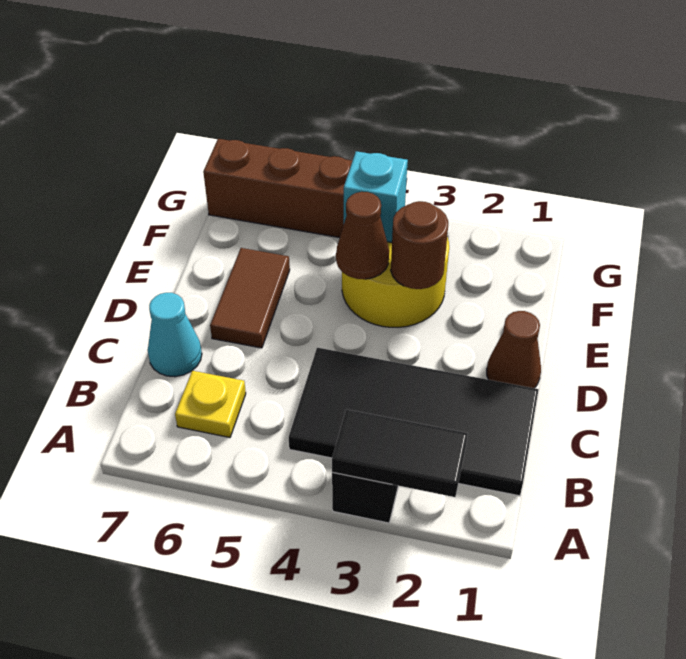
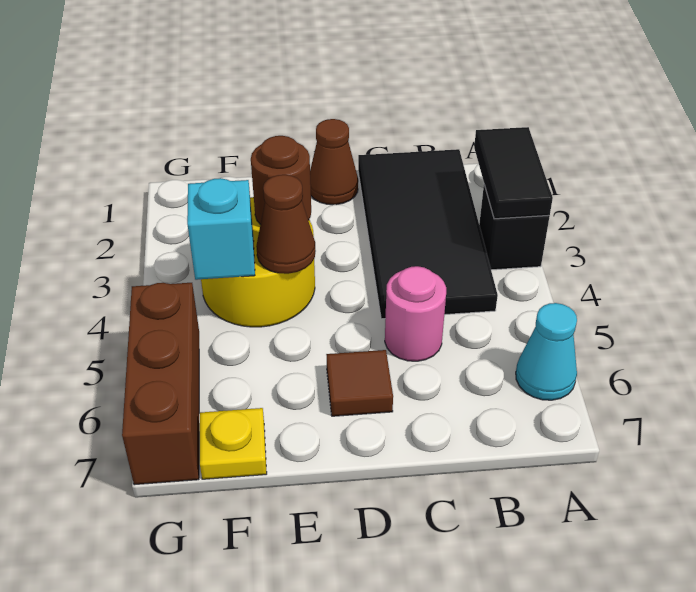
yellow 1x1 plate [175,371,246,437] -> yellow 1x1 plate moved to [200,408,267,479]
none -> pink 1x1 round brick [385,266,446,361]
cyan 1x1 cone [148,293,202,377] -> cyan 1x1 cone moved to [516,303,577,400]
brown 1x2 tile [210,248,290,348] -> brown 1x1 tile [326,350,393,416]

